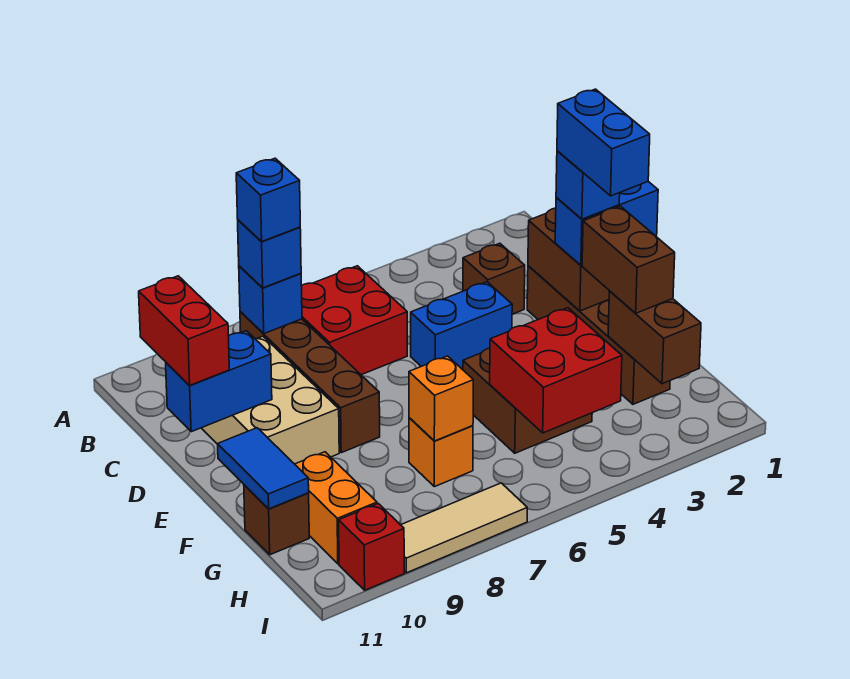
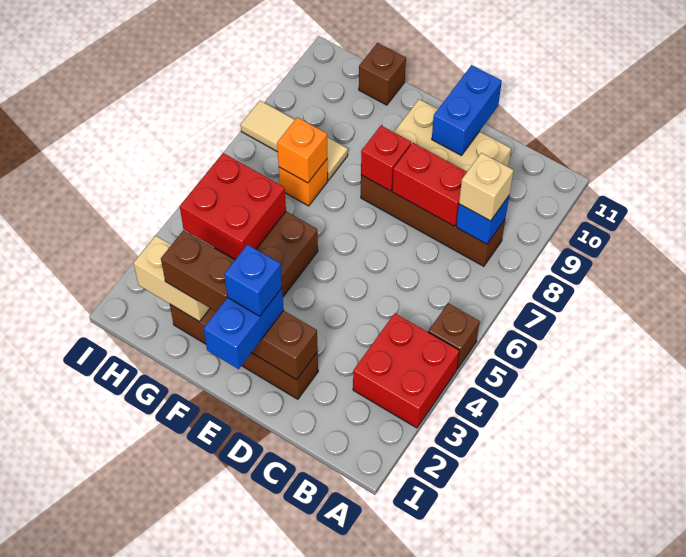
red 2x2 brick [302,266,407,375] -> red 2x2 brick moved to [353,313,459,428]
blue 1x1 brick [238,220,301,288] -> tan 1x1 brick [459,153,513,221]
blue 1x1 brick [236,158,300,242] -> none
brown 1x1 brick [463,243,525,314] -> brown 1x1 brick moved to [428,303,480,369]
red 1x2 brick [139,276,229,385] -> red 1x2 brick moved to [392,143,467,226]
blue 1x2 brick [411,282,512,369] -> none
blue 1x2 brick [557,89,650,196] -> none
blue 1x2 tile [218,428,309,509] -> none
brown 1x2 brick [608,291,701,384] -> tan 1x2 brick [133,236,210,322]
orange 1x2 brick [295,452,377,564] -> none
tan 1x3 tile [401,483,527,573] -> tan 1x3 tile turned to [241,101,348,180]
red 1x1 brick [339,504,404,590] -> red 1x1 brick moved to [361,126,411,191]

